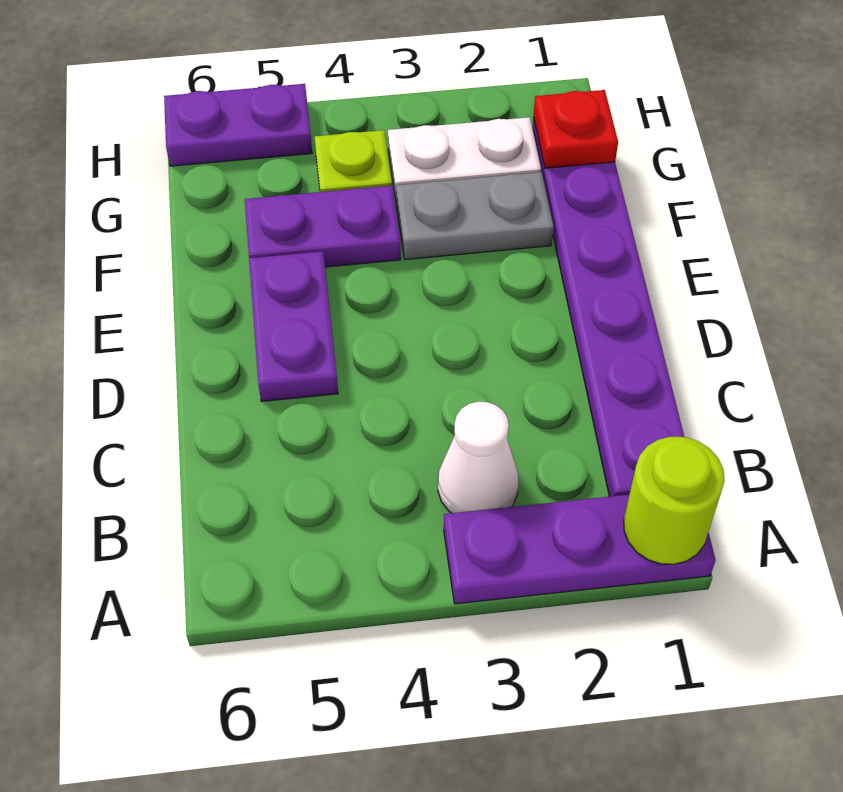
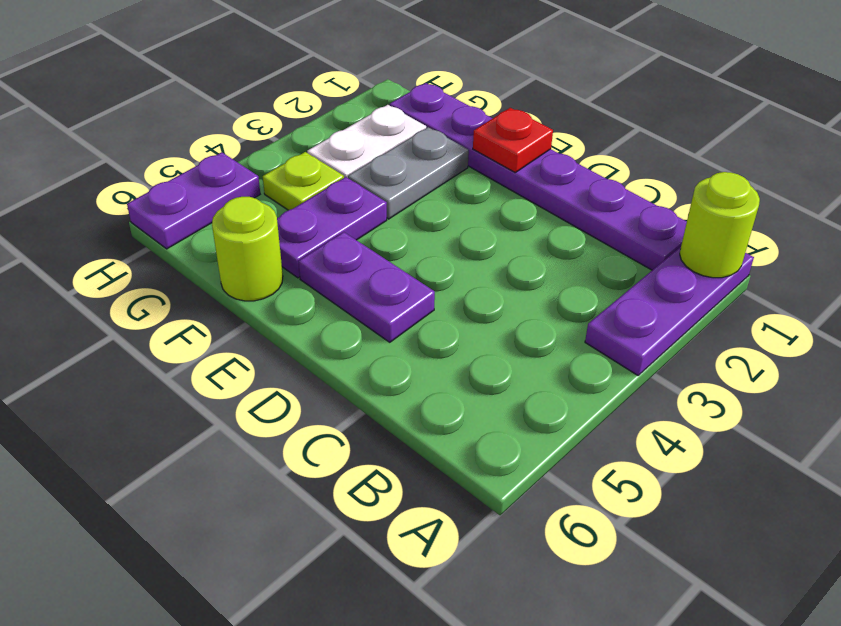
white 1x1 cone [438,402,518,513] -> none
none -> lime 1x1 round brick [212,197,283,301]
red 1x1 plate [533,90,618,168] -> red 1x1 plate moved to [473,108,553,172]

